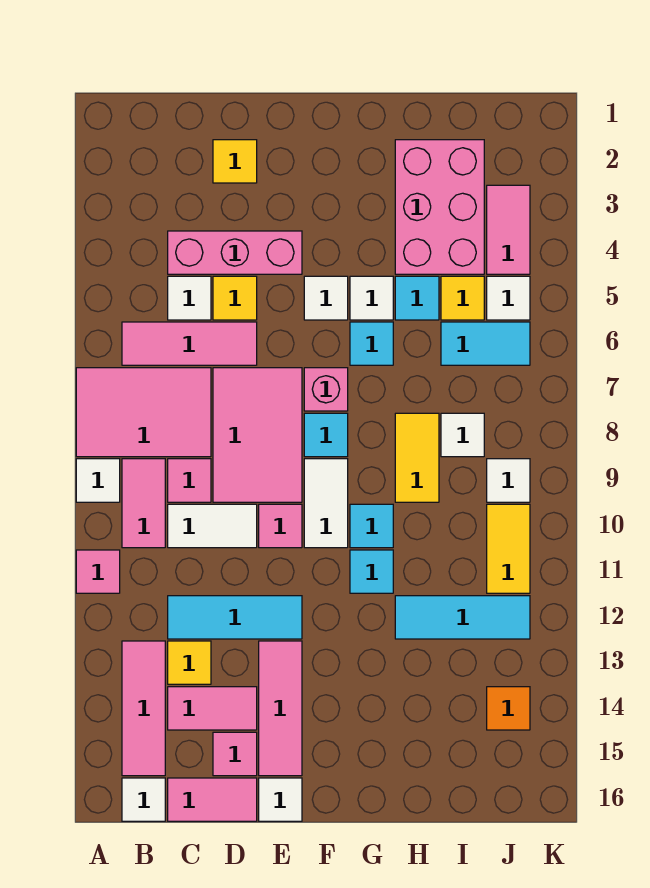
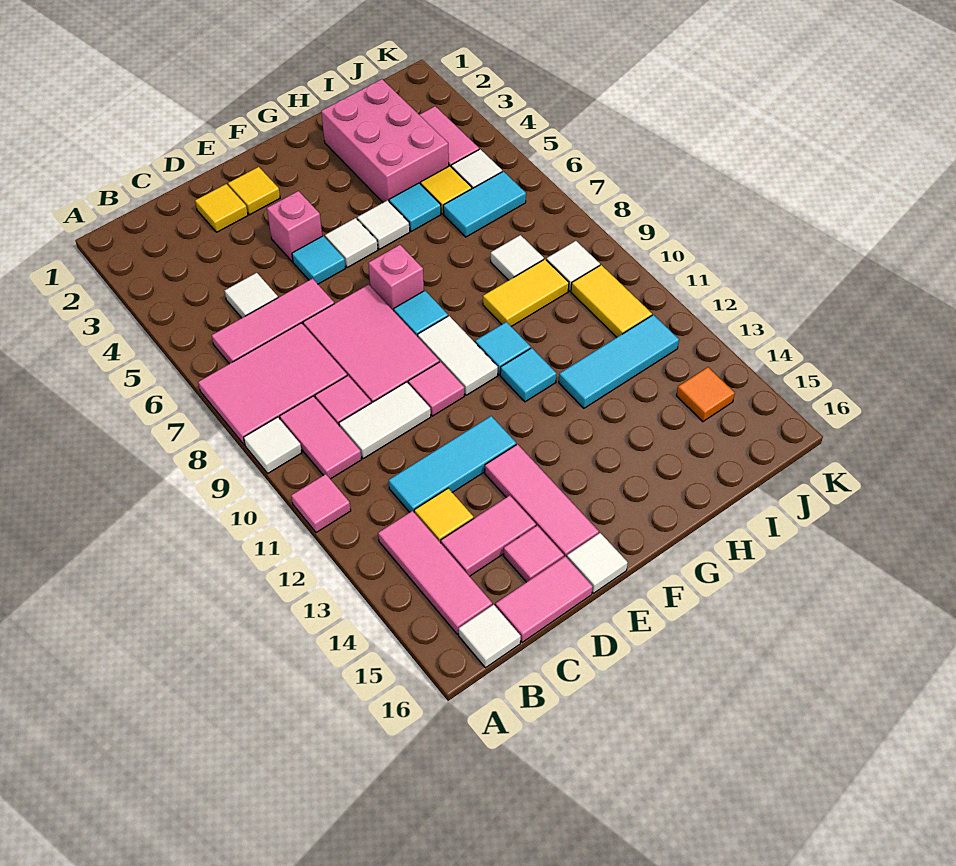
pink 1x3 brick [168,231,302,274] -> pink 1x1 brick [267,191,322,262]
yellow 1x1 tile [213,276,257,320] -> yellow 1x1 tile moved to [228,167,280,215]
cyan 1x1 tile [350,322,393,365] -> cyan 1x1 tile moved to [292,236,346,284]
yellow 1x2 tile [395,413,439,502] -> yellow 1x2 tile turned to [483,259,569,326]

